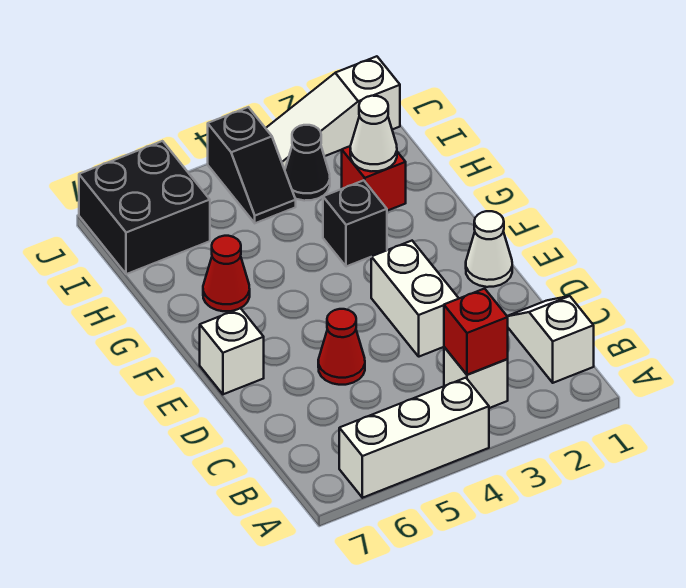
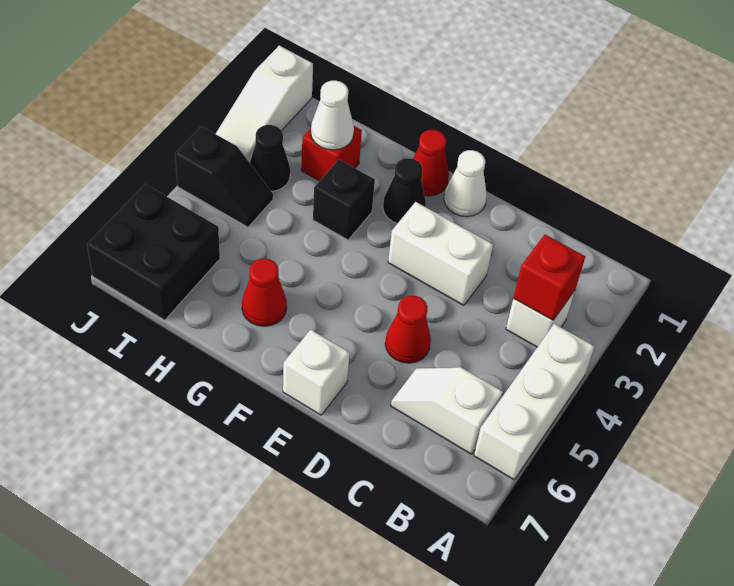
white 1x2 slope [507,296,594,383] -> white 1x2 slope moved to [391,367,503,454]
none -> red 1x1 cone [413,130,449,196]
none -> black 1x1 cone [383,158,426,224]

